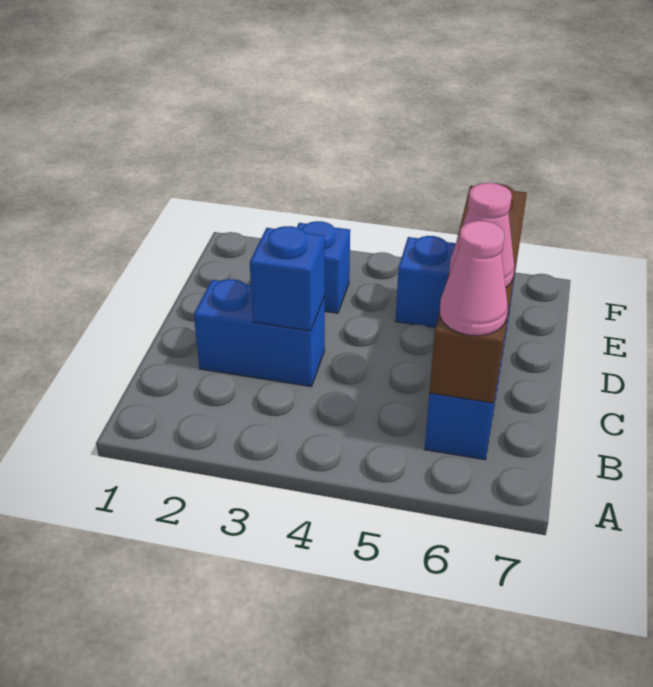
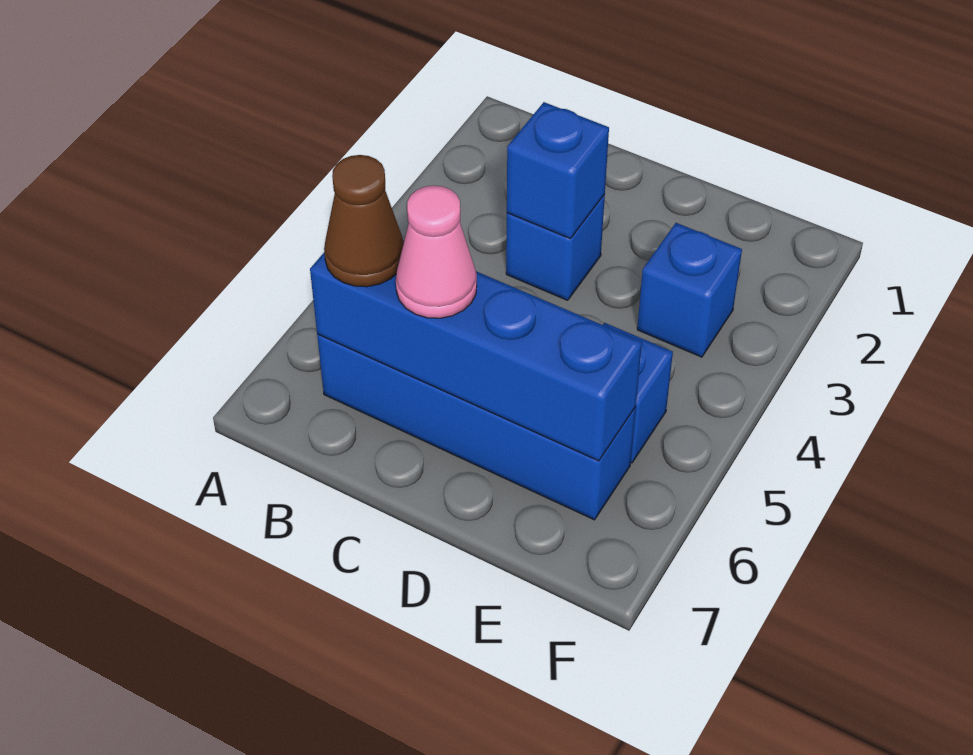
brown 1x4 brick [429,183,527,403] -> blue 1x4 brick [310,240,642,461]
pink 1x1 cone [440,221,508,336] -> brown 1x1 cone [324,155,404,287]
blue 1x2 brick [194,279,325,387] -> blue 1x1 brick [506,194,605,300]

